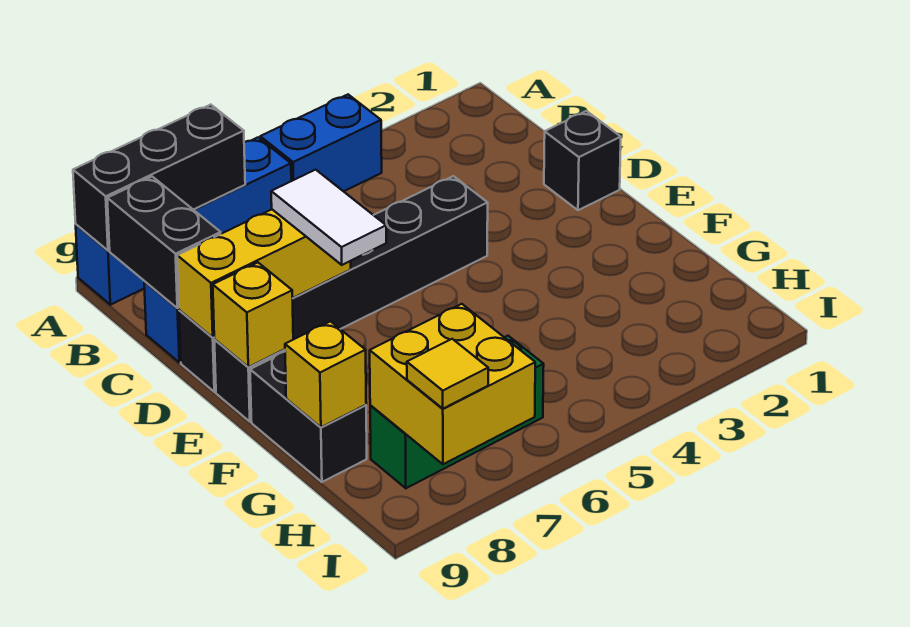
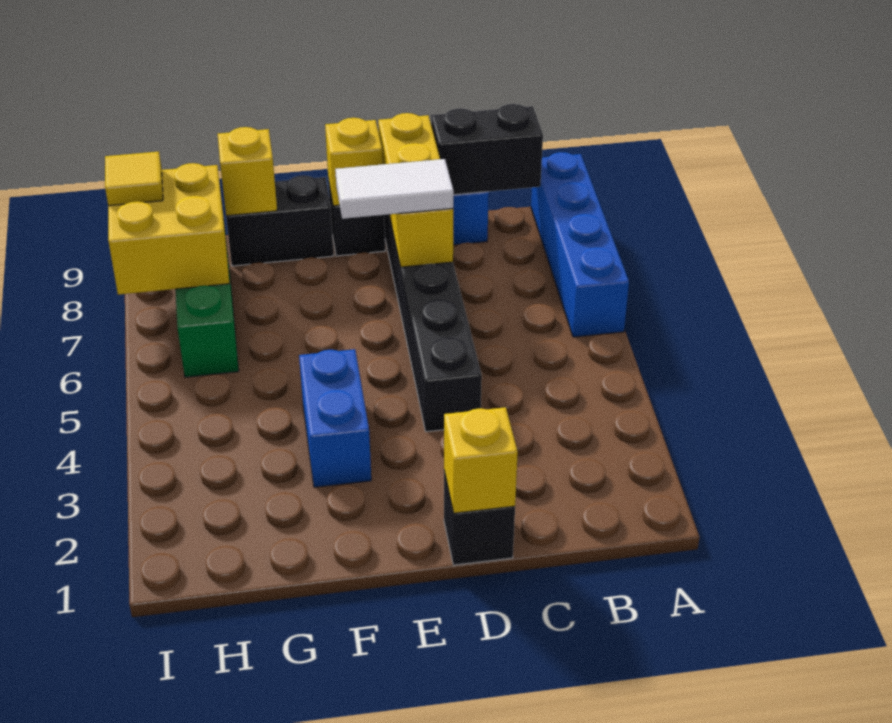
blue 1x2 brick [260,95,382,191] -> blue 1x2 brick moved to [299,349,371,487]
black 1x3 brick [73,105,245,251] -> none
none -> yellow 1x1 brick [444,407,518,513]

